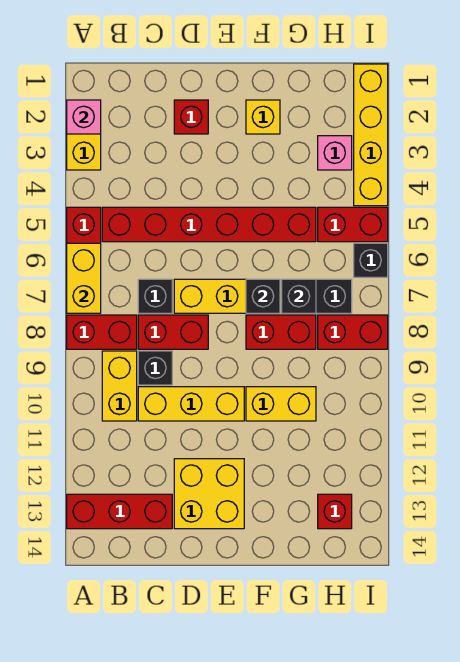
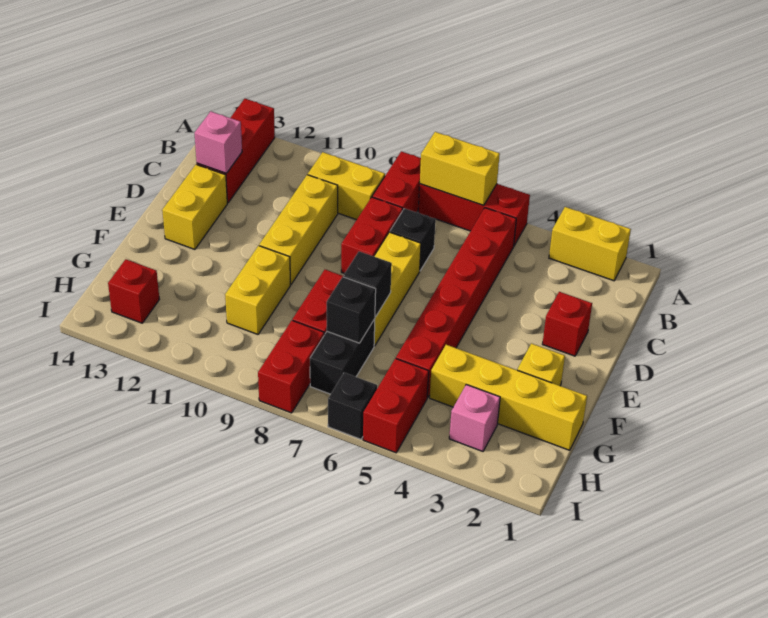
pink 1x1 brick [67,100,101,134] -> pink 1x1 brick moved to [195,111,242,173]
black 1x1 brick [138,351,172,385] -> none
yellow 2x2 brick [174,459,244,529] -> yellow 1x2 brick [162,164,227,249]
yellow 1x4 brick [354,64,388,206] -> yellow 1x4 brick moved to [430,345,587,450]

